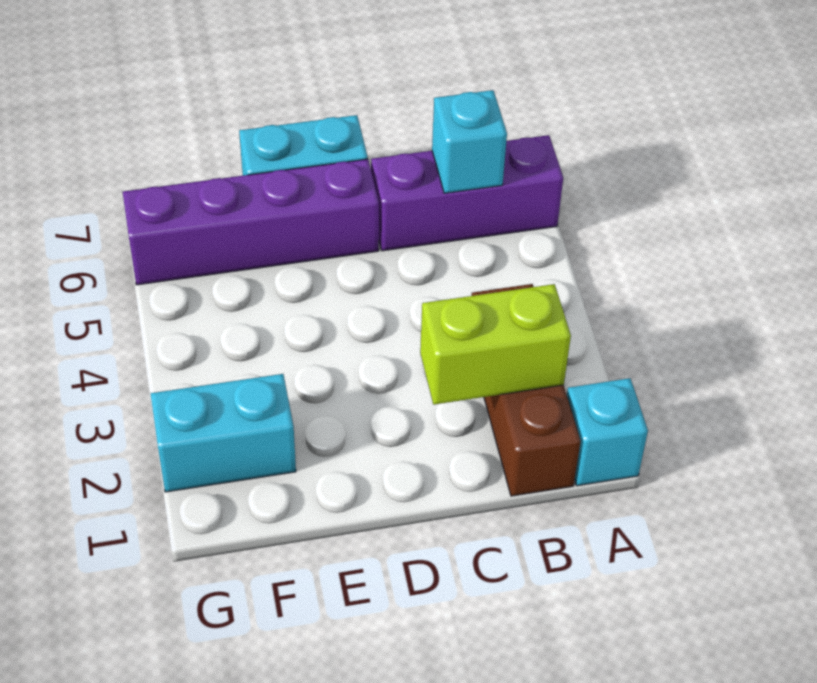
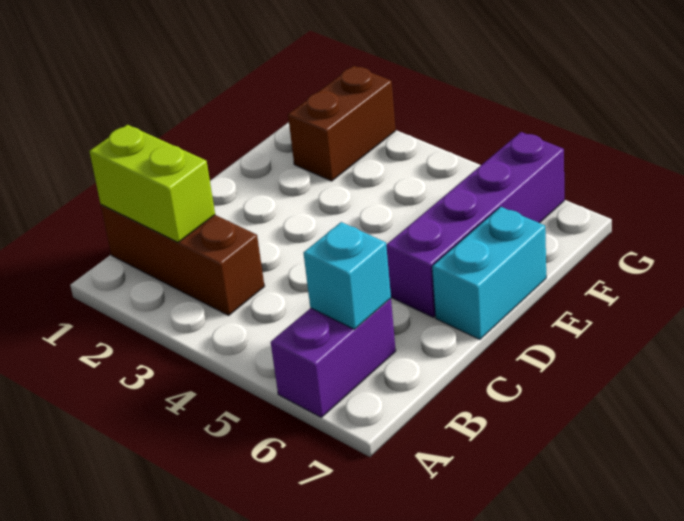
cyan 1x1 brick [567,378,648,486] -> none
purple 1x3 brick [371,135,563,251] -> purple 1x2 brick [271,298,396,417]
lime 1x2 brick [420,284,571,405] -> lime 1x2 brick turned to [89,125,215,242]
cyan 1x2 brick [151,374,296,492] -> brown 1x2 brick [288,66,396,181]

